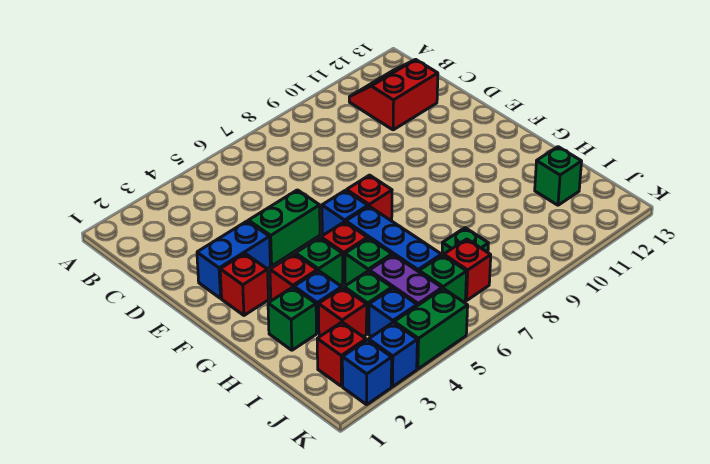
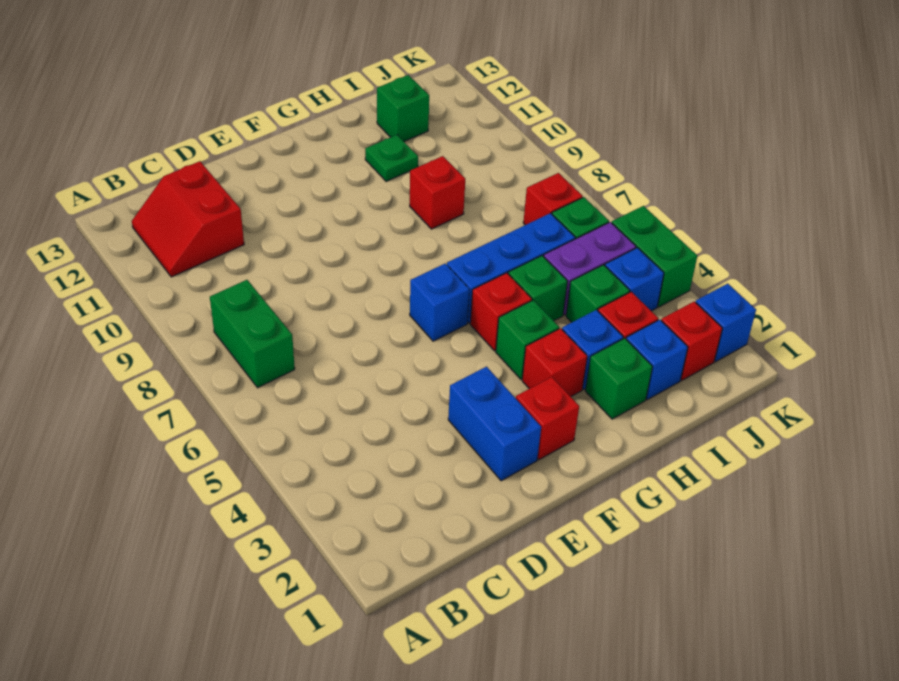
green 1x2 brick [248,190,320,266] -> green 1x2 brick moved to [210,280,295,388]
red 1x1 brick [347,175,392,221] -> red 1x1 brick moved to [410,156,465,229]
green 1x1 plate [442,228,488,254] -> green 1x1 plate moved to [365,135,418,181]
blue 1x1 brick [369,323,417,387] -> blue 1x1 brick moved to [626,320,688,399]

